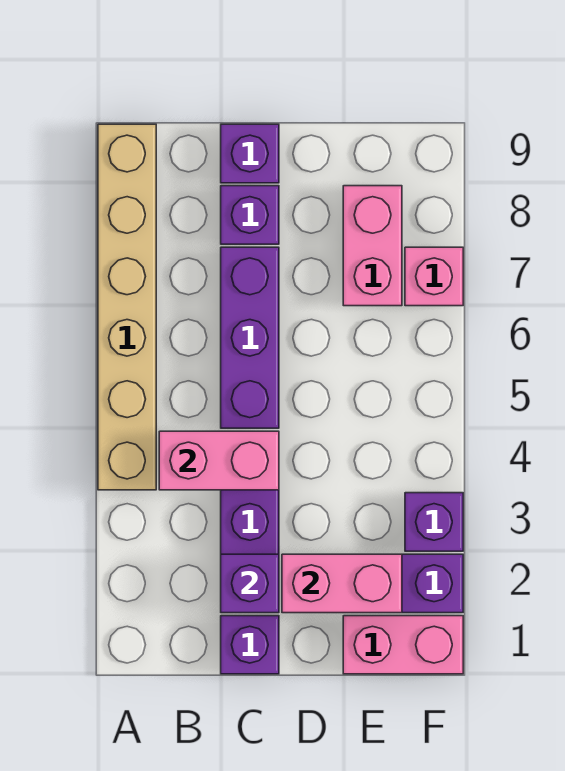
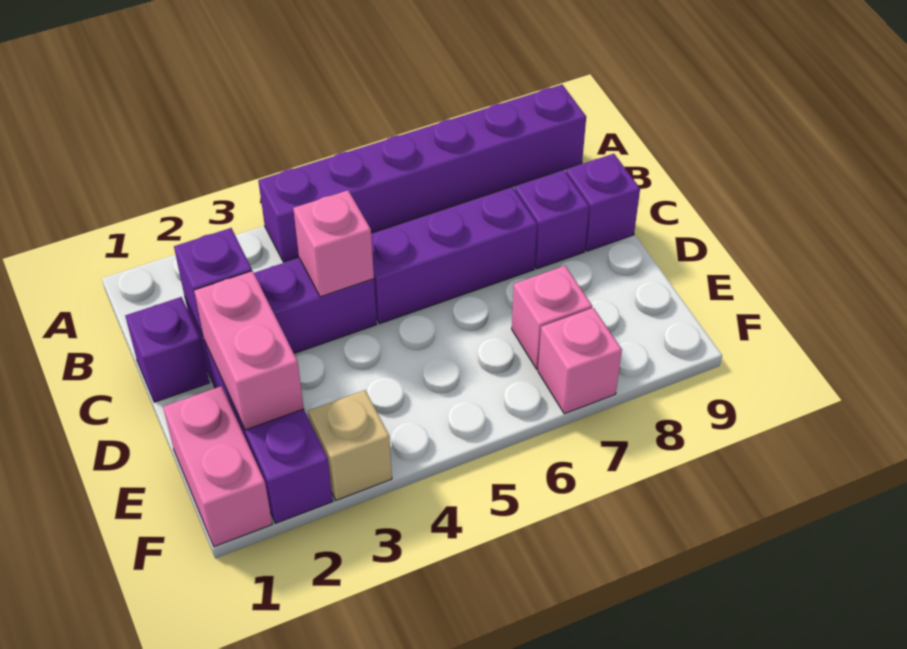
tan 1x6 brick [98,124,156,490] -> purple 1x6 brick [258,85,586,262]
pink 1x2 brick [159,431,279,490] -> pink 1x1 brick [293,190,374,297]
pink 1x2 brick [343,186,402,306] -> pink 1x1 brick [512,266,592,369]
purple 1x1 brick [405,493,463,551] -> tan 1x1 brick [308,390,392,500]

